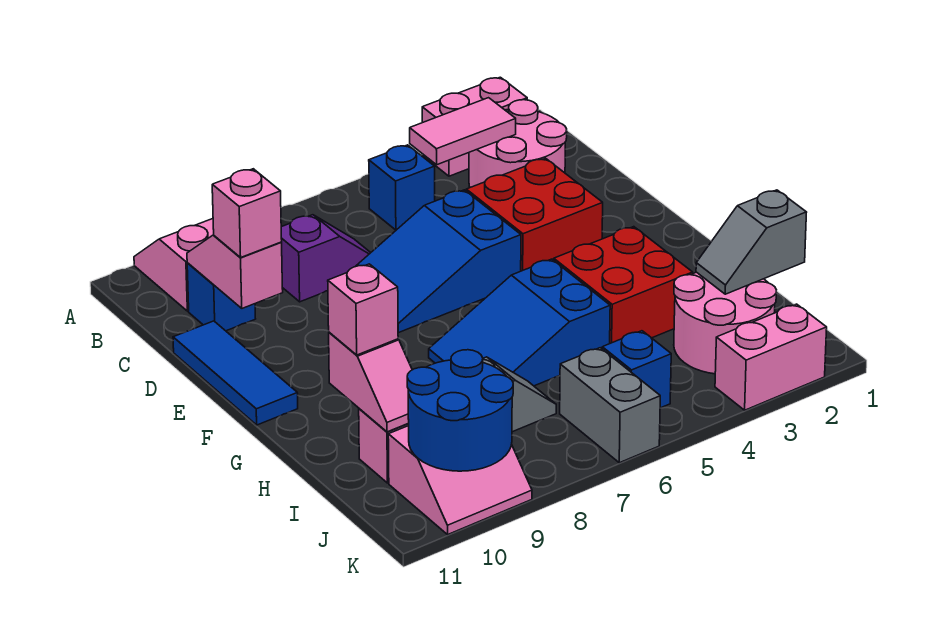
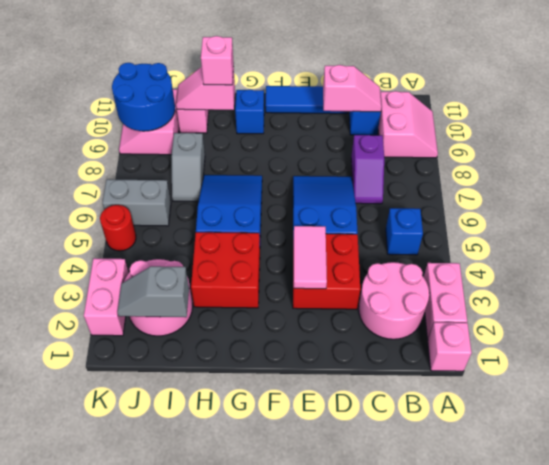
pink 1x2 tile [410,98,516,165] -> pink 1x2 tile moved to [293,226,327,289]
pink 1x1 brick [212,169,282,257] -> pink 1x1 brick moved to [428,322,472,371]
grey 1x2 slope [696,190,807,294] -> grey 1x2 slope turned to [117,266,189,317]
blue 1x1 brick [602,331,671,408] -> blue 1x1 brick moved to [235,90,264,134]
none -> red 1x1 round brick [100,205,136,251]

